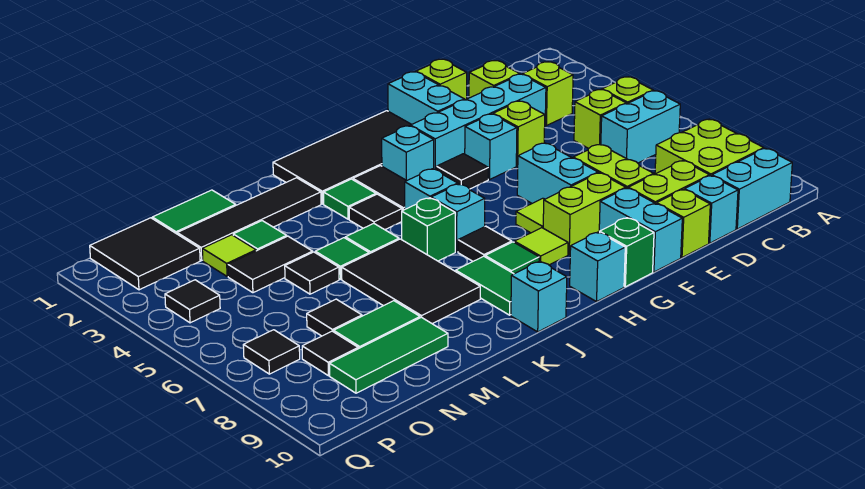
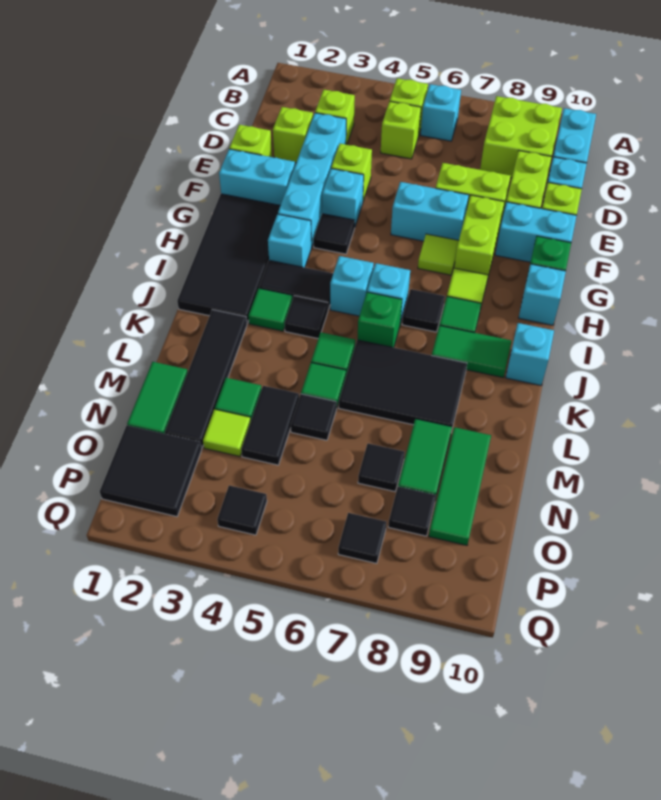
cyan 1x2 brick [601,91,680,163] -> cyan 1x1 brick [421,84,461,141]

